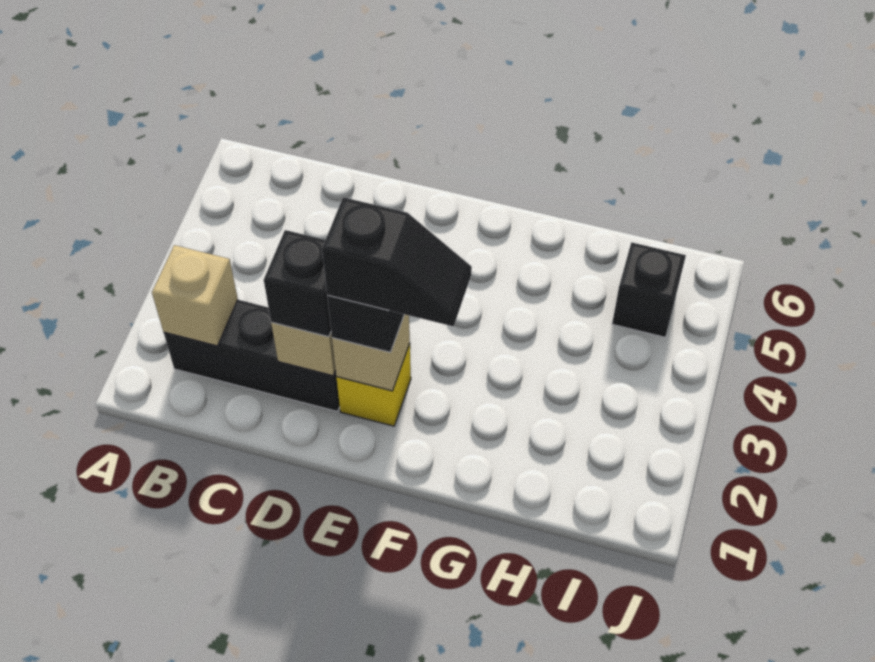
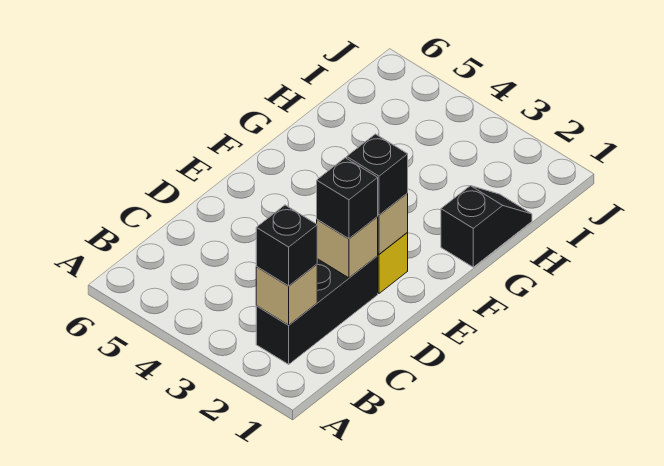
black 1x2 slope [322,197,472,326] -> black 1x2 slope moved to [441,186,532,267]
black 1x1 brick [612,242,686,337] -> black 1x1 brick moved to [256,205,317,286]

